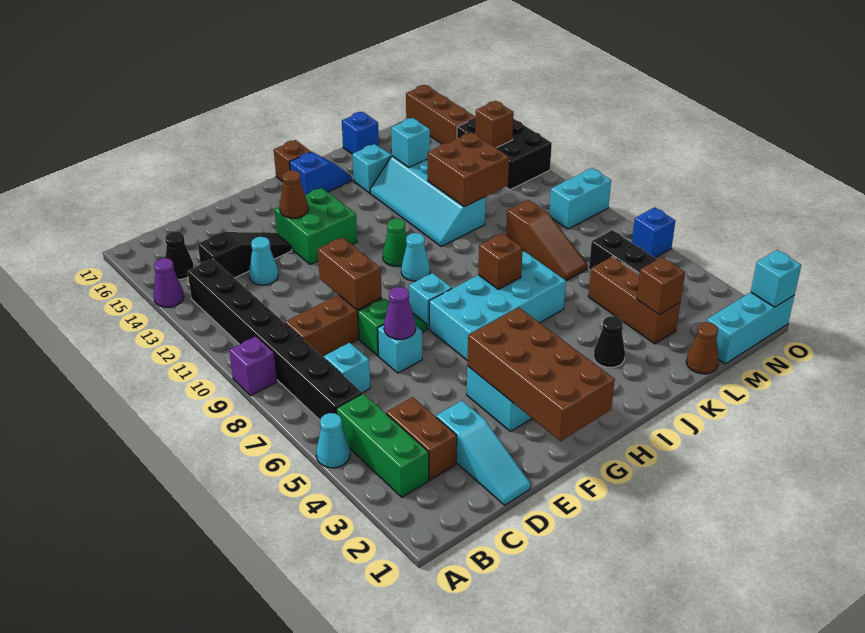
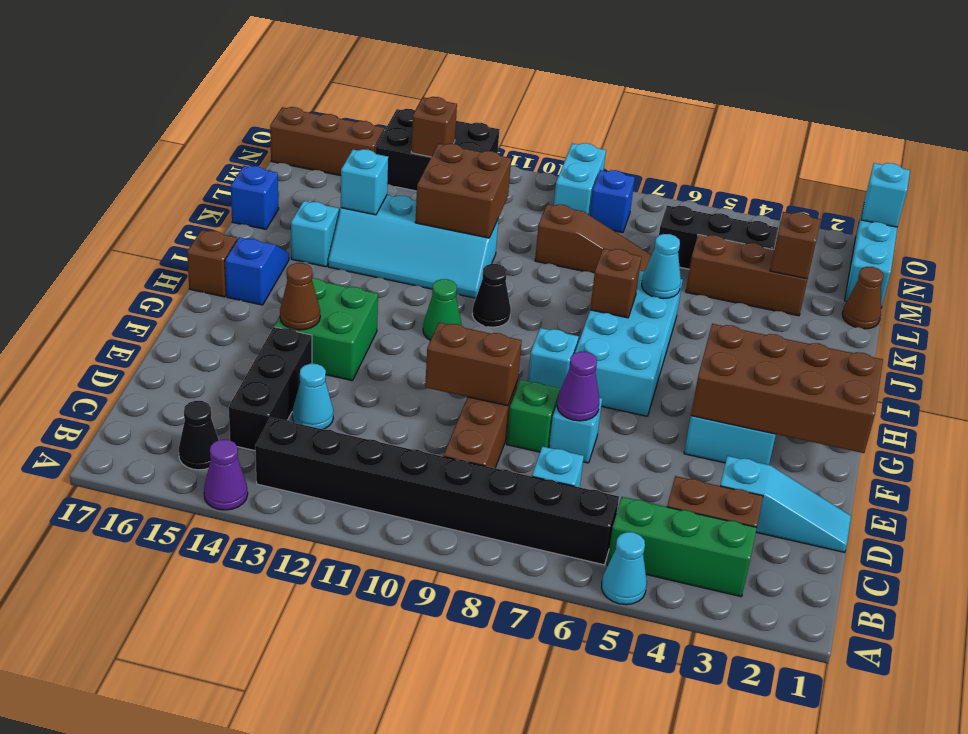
purple 1x1 brick [229,336,277,395] -> none
black 1x3 slope [198,232,292,278] -> black 1x3 brick [229,327,312,451]
cyan 1x1 cone [401,233,430,281] -> cyan 1x1 cone moved to [642,234,681,299]
black 1x1 cone [594,316,625,368] -> black 1x1 cone moved to [472,264,511,327]
blue 1x1 brick [632,207,675,258] -> blue 1x1 brick moved to [590,170,635,233]

